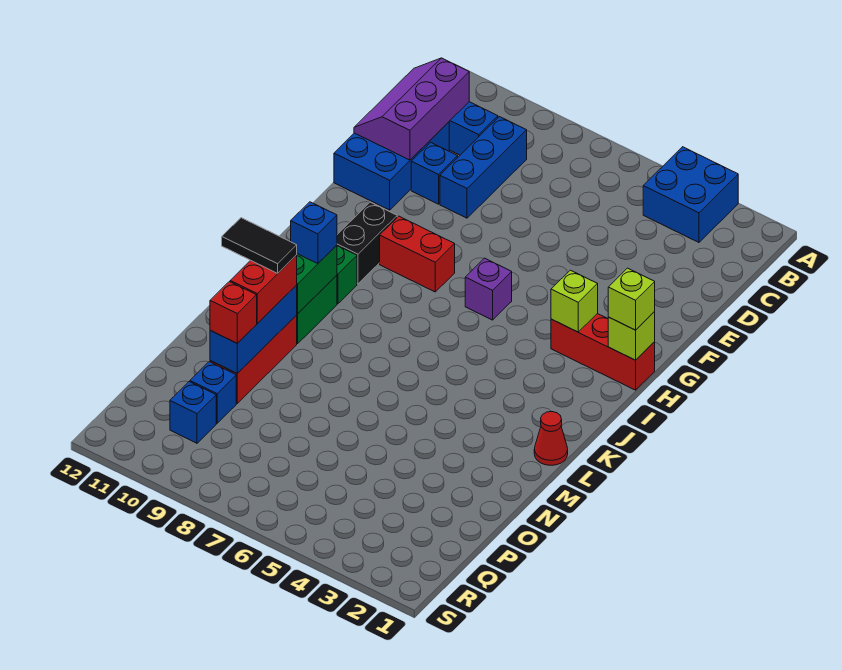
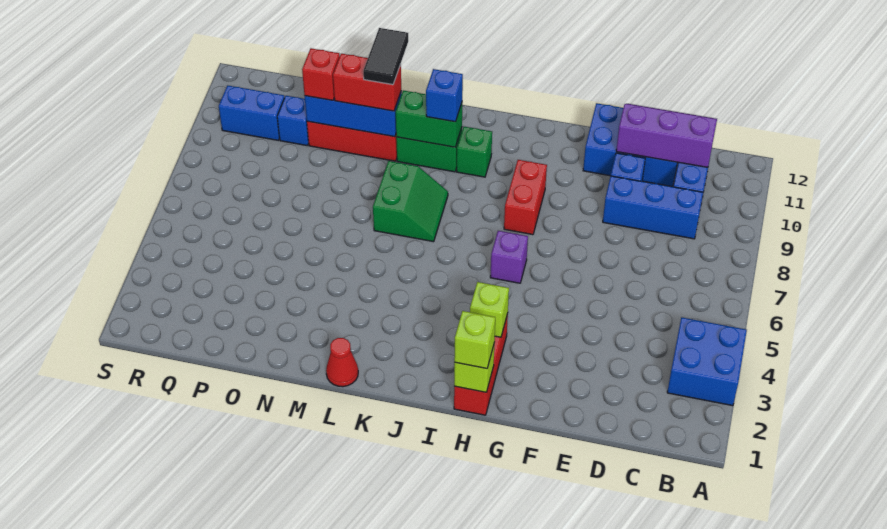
black 1x2 brick [337,202,397,284] -> none
none -> green 2x2 slope [373,161,448,242]
blue 1x1 brick [170,382,216,443] -> blue 1x2 brick [219,86,284,140]

